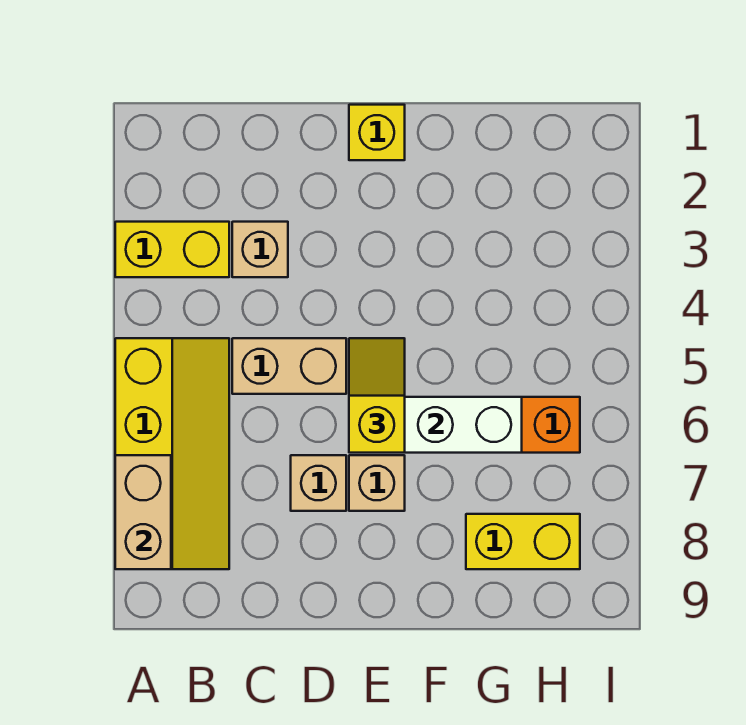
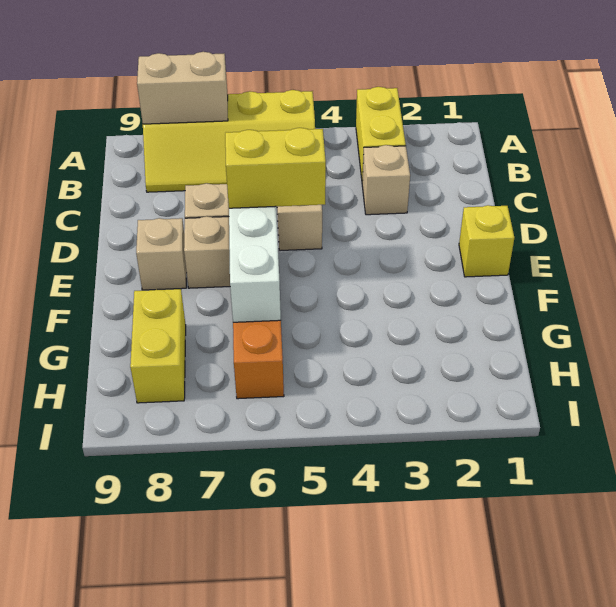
yellow 1x2 slope [349,338,405,453] -> yellow 1x2 brick [225,128,326,208]
none -> tan 1x1 brick [136,218,187,290]

